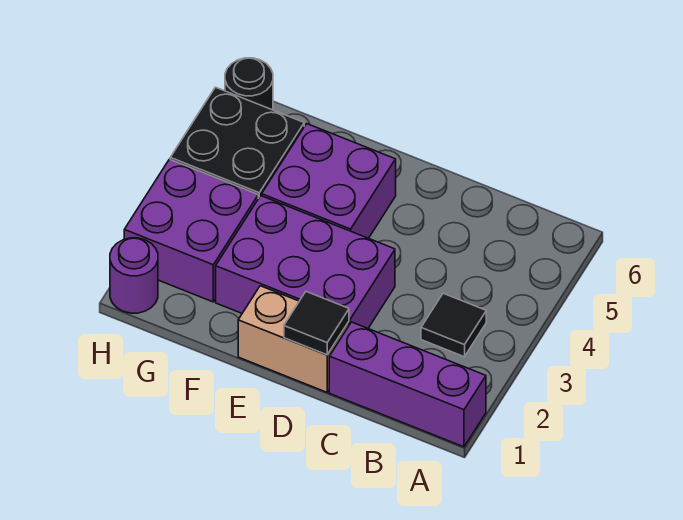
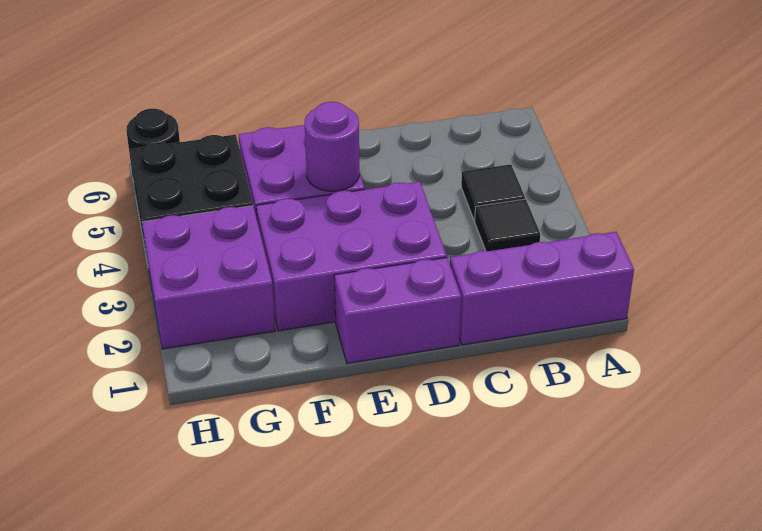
tan 1x2 brick [238,286,349,392] -> purple 1x2 brick [334,258,461,363]
black 1x1 tile [284,292,349,355] -> black 1x1 tile moved to [461,164,525,220]
purple 1x1 round brick [110,238,158,313] -> purple 1x1 round brick moved to [305,102,360,191]

